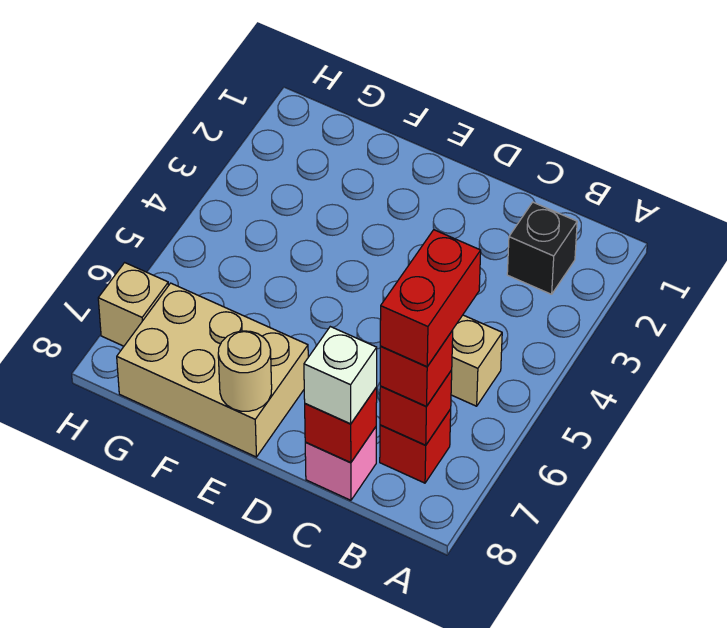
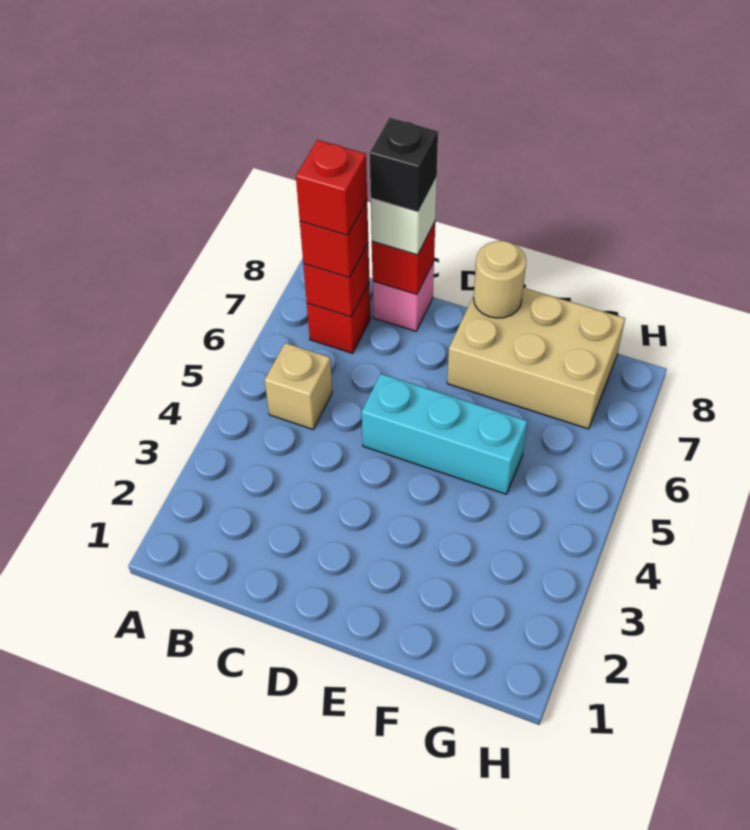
black 1x1 brick [507,202,577,294] -> black 1x1 brick moved to [370,118,438,212]
red 1x2 brick [380,230,481,367] -> red 1x1 brick [296,140,367,235]
none -> cyan 1x3 brick [362,374,527,494]
tan 1x1 brick [98,263,169,346] -> none

